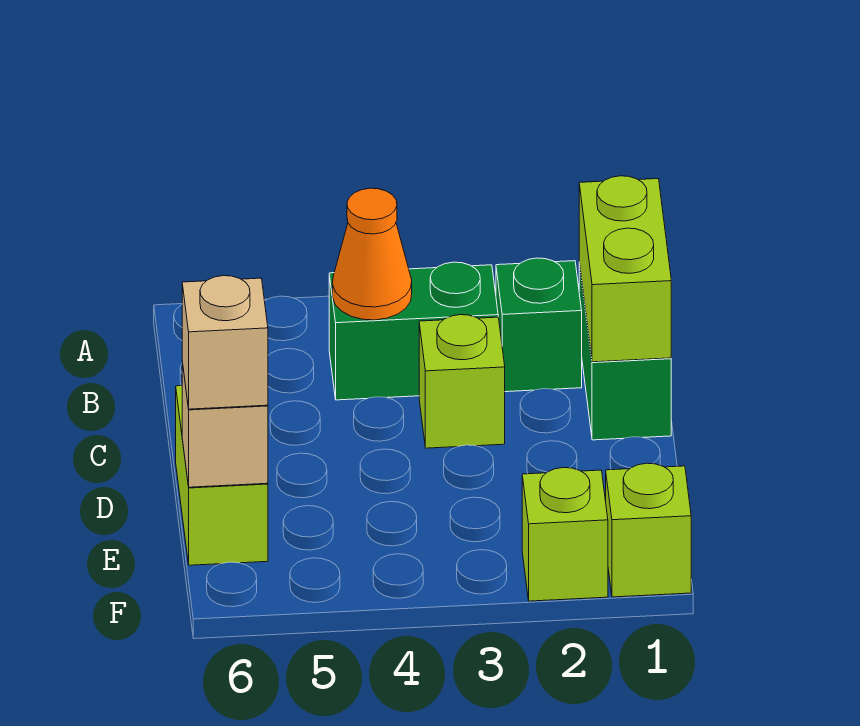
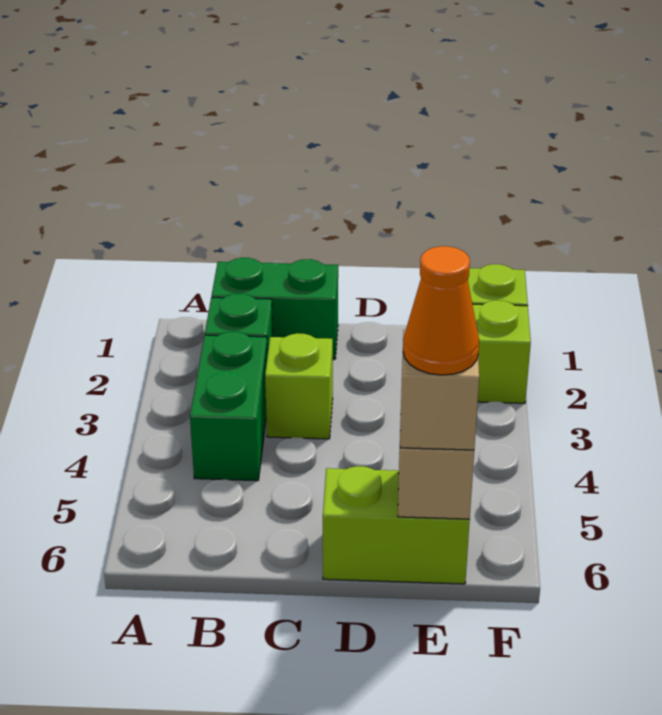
lime 1x2 brick [579,176,671,362] -> none
orange 1x1 cone [332,188,412,320] -> orange 1x1 cone moved to [403,246,479,375]

